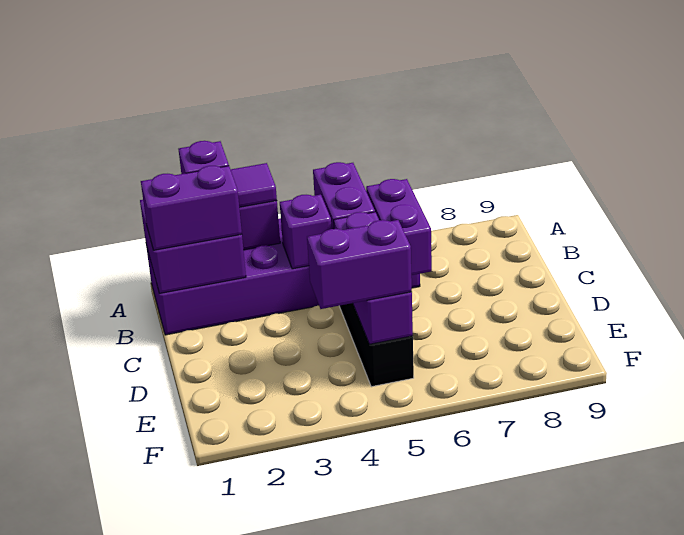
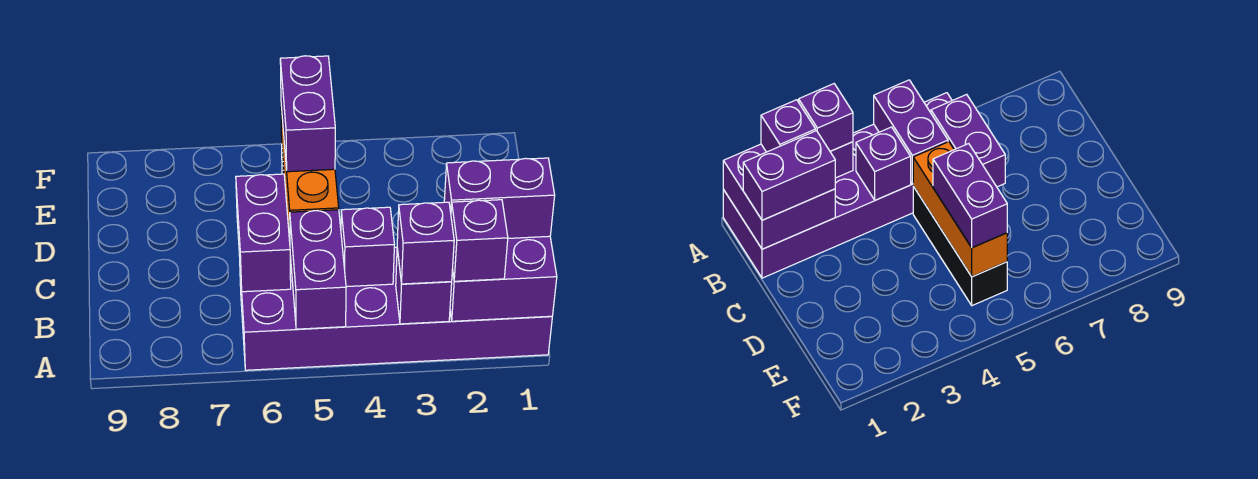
purple 1x1 tile [231,163,277,207] -> purple 1x1 brick [397,202,454,284]
purple 1x3 brick [334,212,413,344] -> orange 1x3 brick [281,107,339,241]
purple 1x2 brick [307,220,412,309] -> purple 1x2 brick turned to [280,56,335,172]

